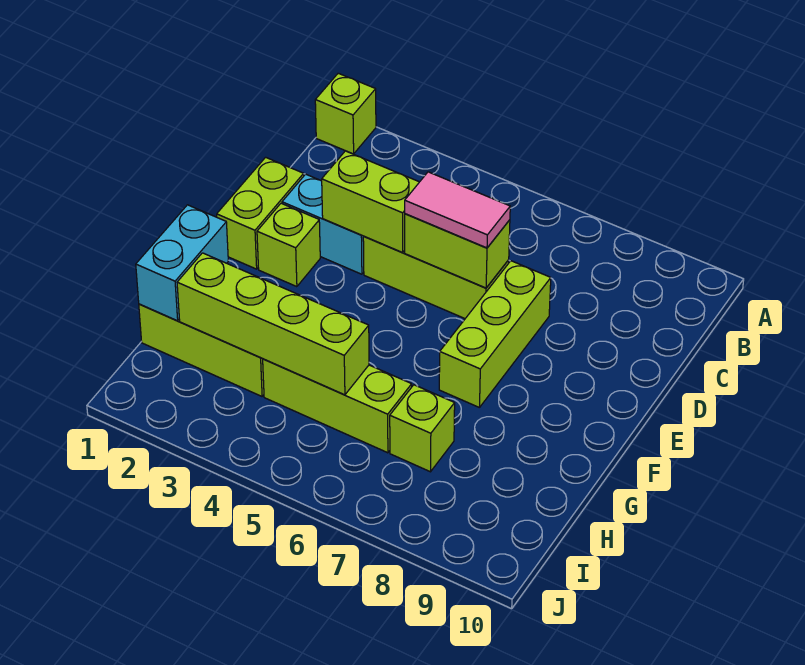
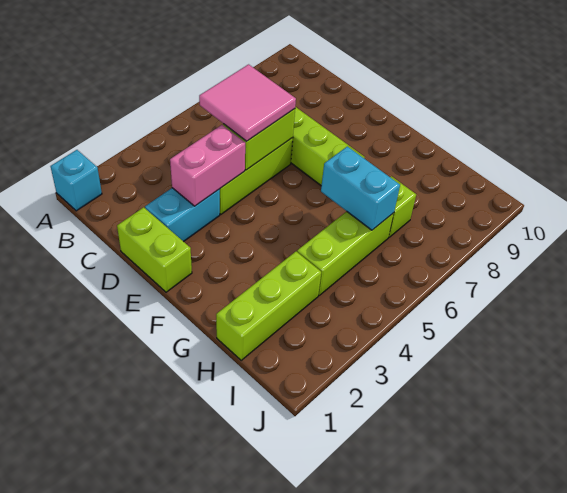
lime 1x1 brick [315,73,376,154] -> cyan 1x1 brick [50,150,102,211]
lime 1x2 brick [322,151,419,252] -> pink 1x2 brick [170,125,245,206]
pink 1x2 tile [405,172,510,248] -> pink 2x2 tile [199,64,296,141]
lime 1x1 brick [257,203,320,287] -> none
cyan 1x2 brick [136,205,228,321] -> cyan 1x2 brick moved to [321,146,400,230]
lime 1x4 brick [177,253,369,395] -> none

